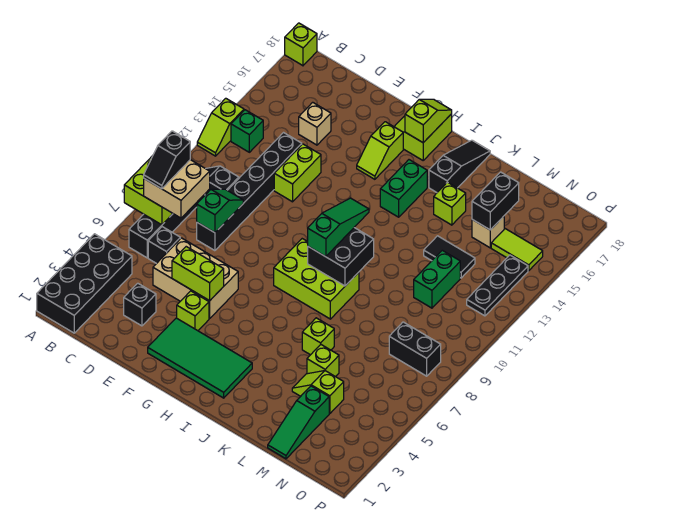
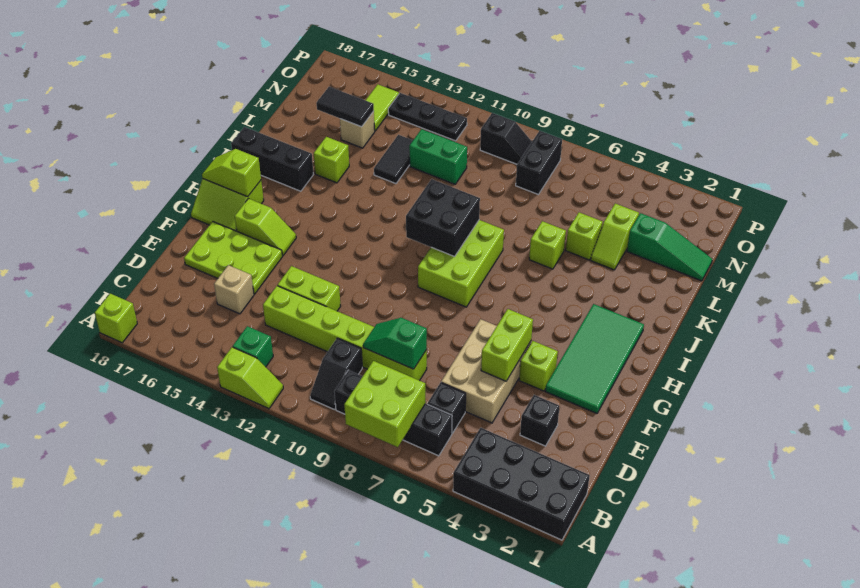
tan 2x2 brick [144,160,210,218] -> none
black 1x2 slope [144,131,190,189] -> black 1x2 slope moved to [480,113,532,164]
black 1x6 brick [197,133,302,251] -> lime 1x6 brick [263,286,427,381]
none -> lime 2x3 plate [184,222,282,294]
green 1x3 slope [308,198,369,257] -> none
green 1x2 brick [380,160,427,217] -> none
black 1x3 slope [429,140,490,192] -> black 1x3 brick [231,127,313,191]
black 1x2 brick [472,172,519,230] -> black 1x2 tile [317,87,374,127]

